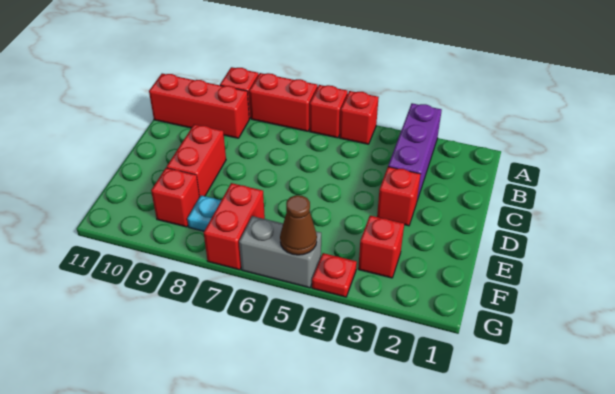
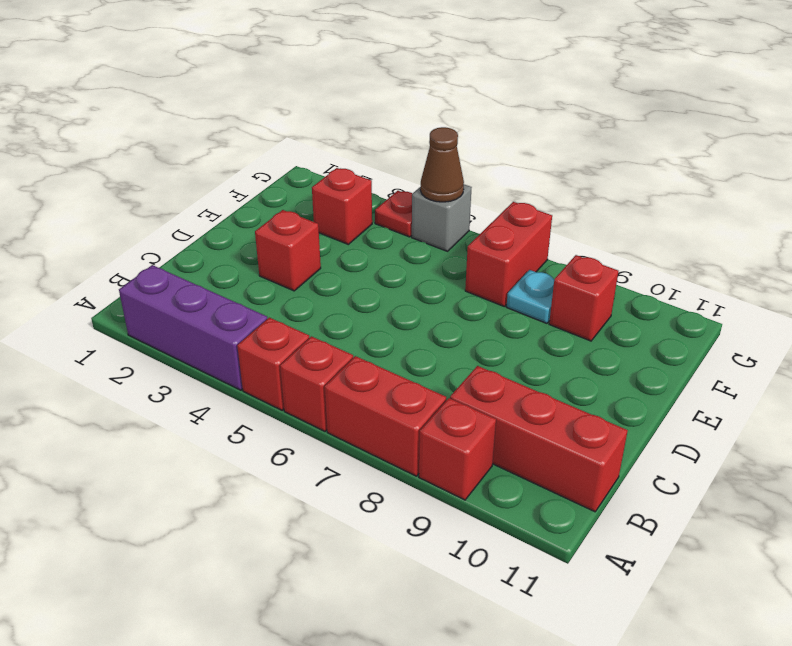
purple 1x3 brick [388,103,442,200] -> purple 1x3 brick turned to [119,265,267,390]
red 1x2 brick [167,124,226,197] -> none
grey 1x2 brick [239,216,321,288] -> grey 1x1 brick [412,185,472,251]

